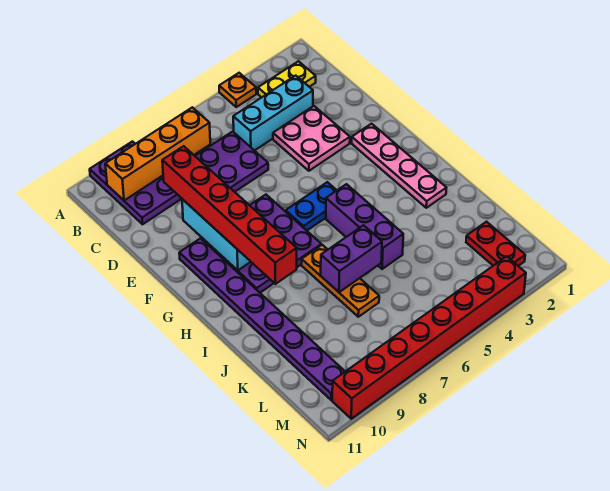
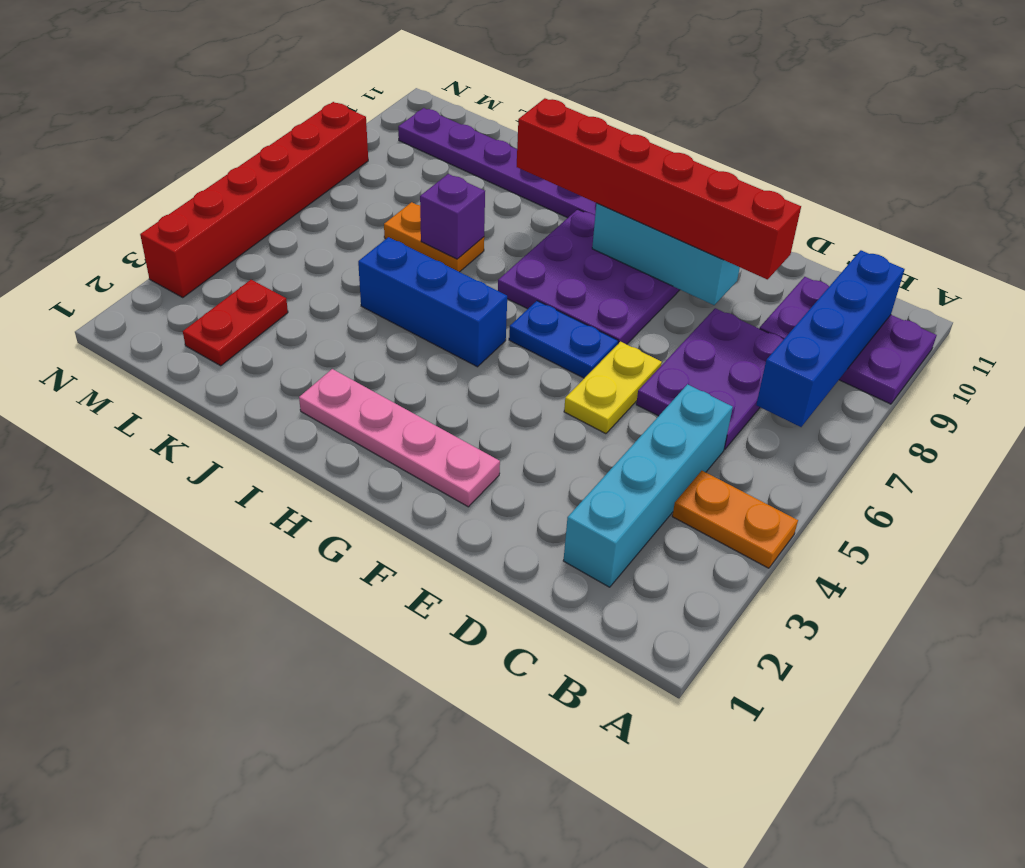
orange 1x1 plate [219,73,256,107] -> orange 1x2 plate [672,471,798,568]
yellow 1x2 plate [258,61,316,97] -> yellow 1x2 plate moved to [564,342,662,434]
orange 1x4 brick [105,107,210,201] -> blue 1x4 brick [756,250,905,427]
cyan 1x3 brick [233,76,313,151] -> cyan 1x4 brick [563,384,733,587]
pink 2x2 plate [273,106,350,171] -> none
blue 1x2 plate [286,182,337,231] -> blue 1x2 plate turned to [509,301,618,378]
purple 1x3 brick [326,184,403,269] -> blue 1x3 brick [358,237,507,367]
orange 1x3 plate [302,245,379,317] -> orange 1x2 plate [384,202,484,272]
purple 1x2 brick [321,225,382,292] -> purple 1x1 brick [420,174,485,259]
red 1x2 plate [466,222,525,266] -> red 1x2 plate turned to [183,280,288,366]
red 1x8 brick [332,256,526,419] -> red 1x6 brick [140,102,368,297]

